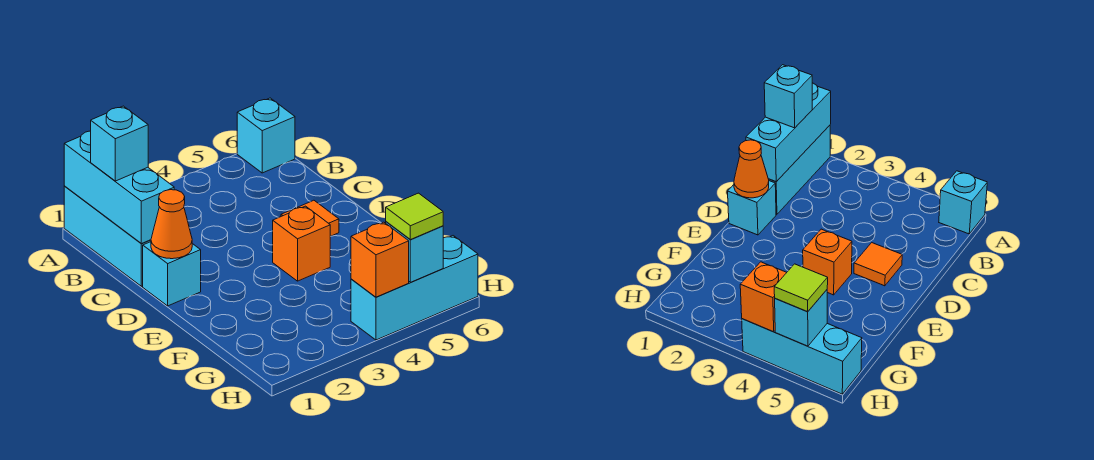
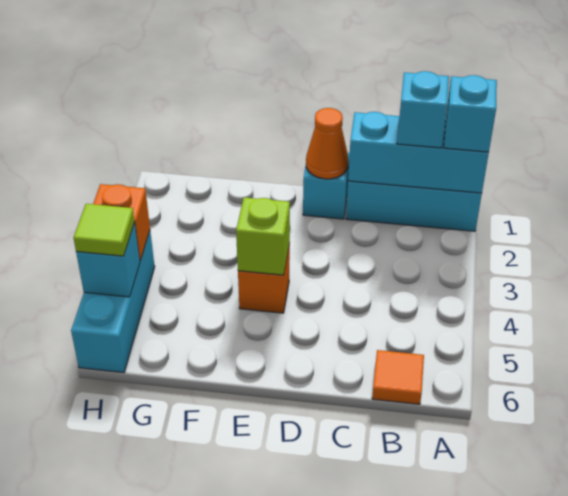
cyan 1x1 brick [237,98,295,173] -> cyan 1x1 brick moved to [444,75,497,152]
orange 1x1 tile [281,200,339,236] -> orange 1x1 tile moved to [372,350,424,404]
none -> lime 1x1 brick [236,197,290,275]

